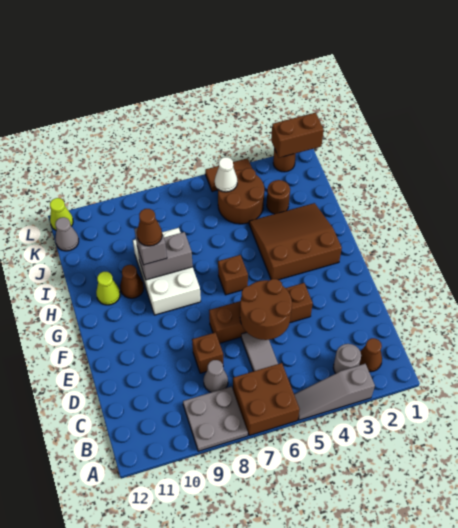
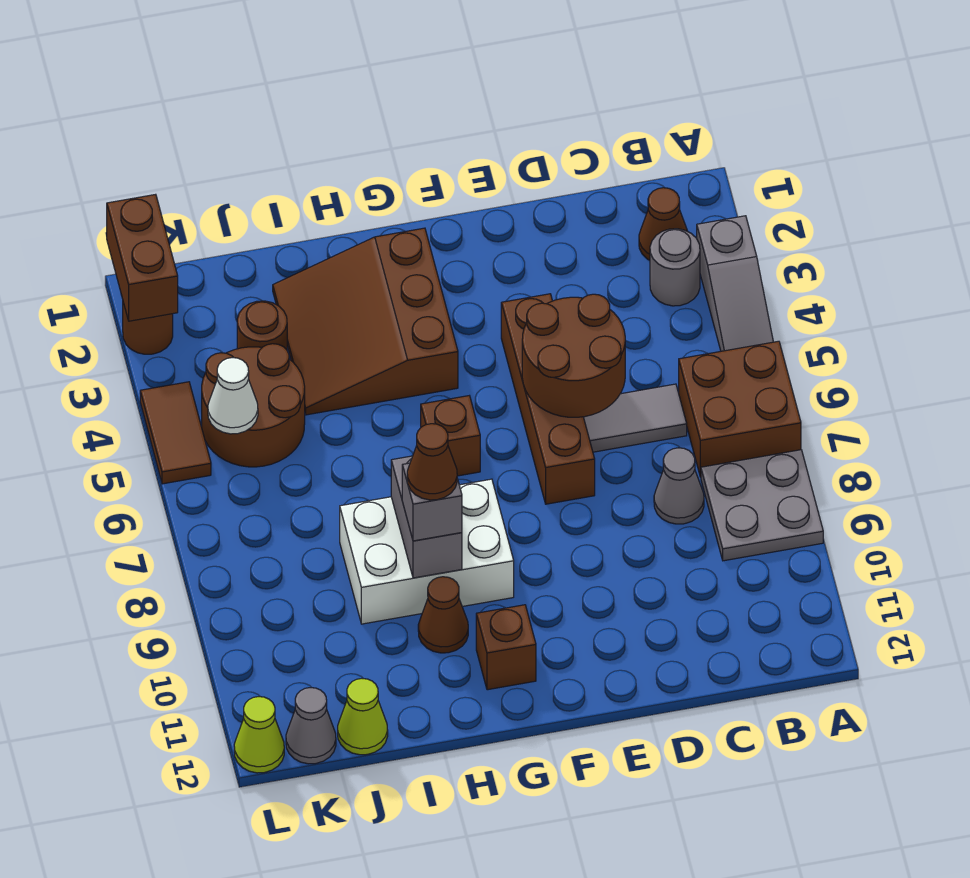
brown 1x1 brick [192,332,223,373] -> brown 1x1 brick moved to [476,605,536,690]
lime 1x1 cone [96,272,120,305] -> lime 1x1 cone moved to [338,679,388,755]

